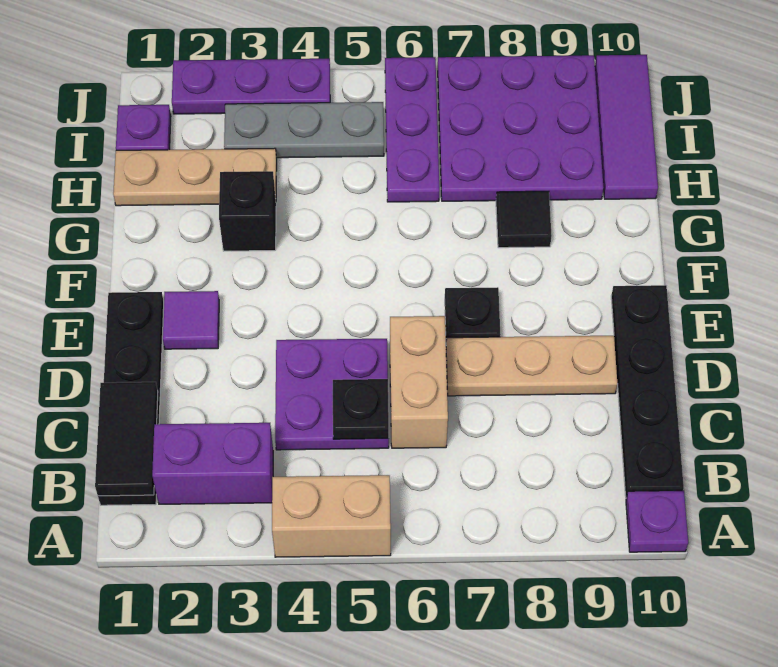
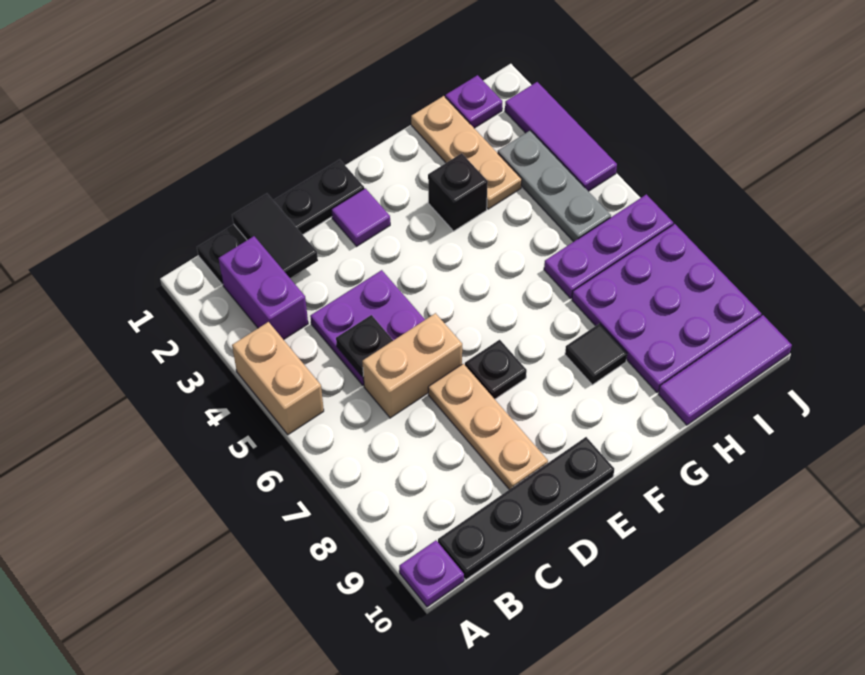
black 1x2 tile [95,382,158,496] -> black 1x2 tile turned to [232,194,318,278]
purple 1x3 plate [172,59,330,114] -> purple 1x3 tile [505,82,617,191]

